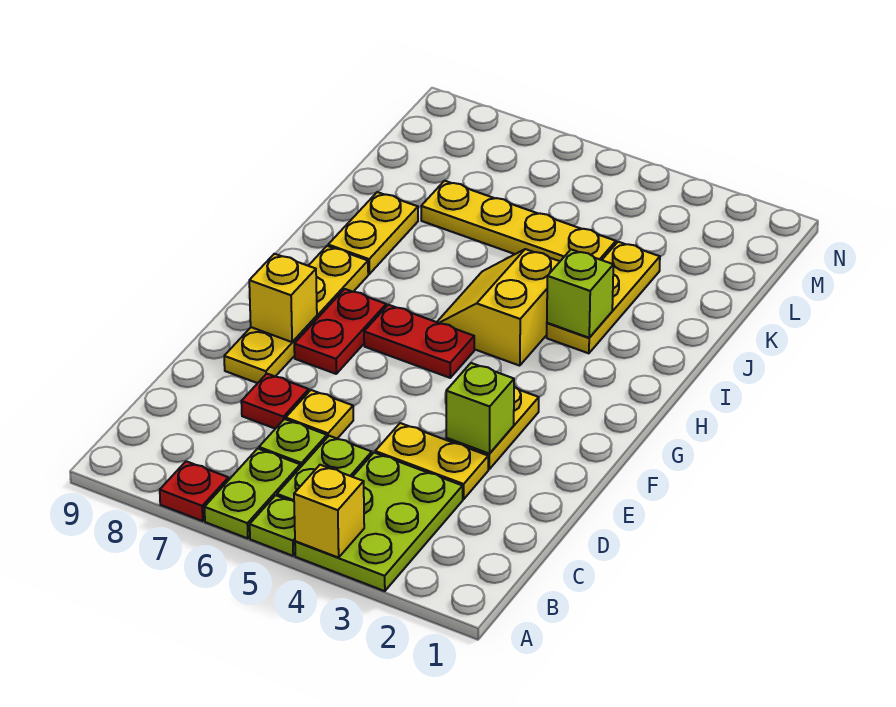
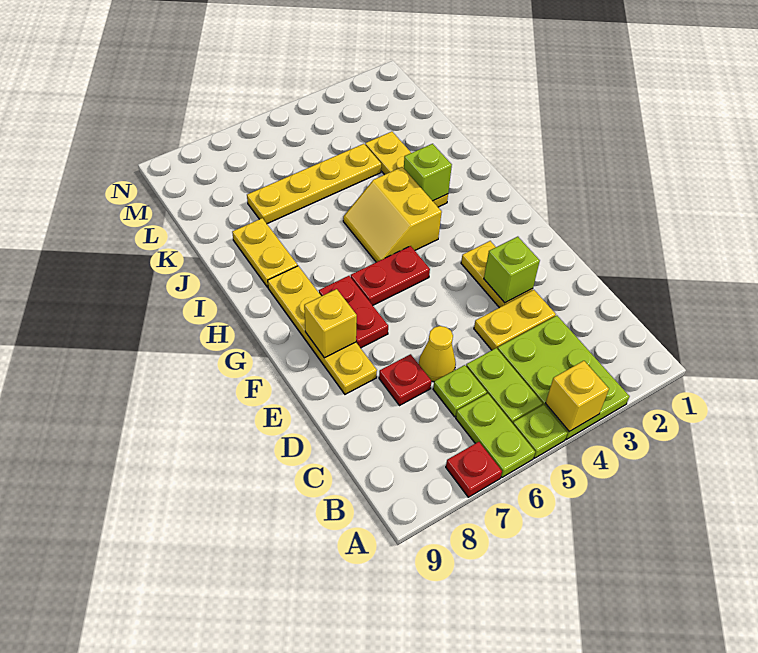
yellow 1x1 plate [286,390,353,439] -> yellow 1x1 cone [419,326,456,382]

